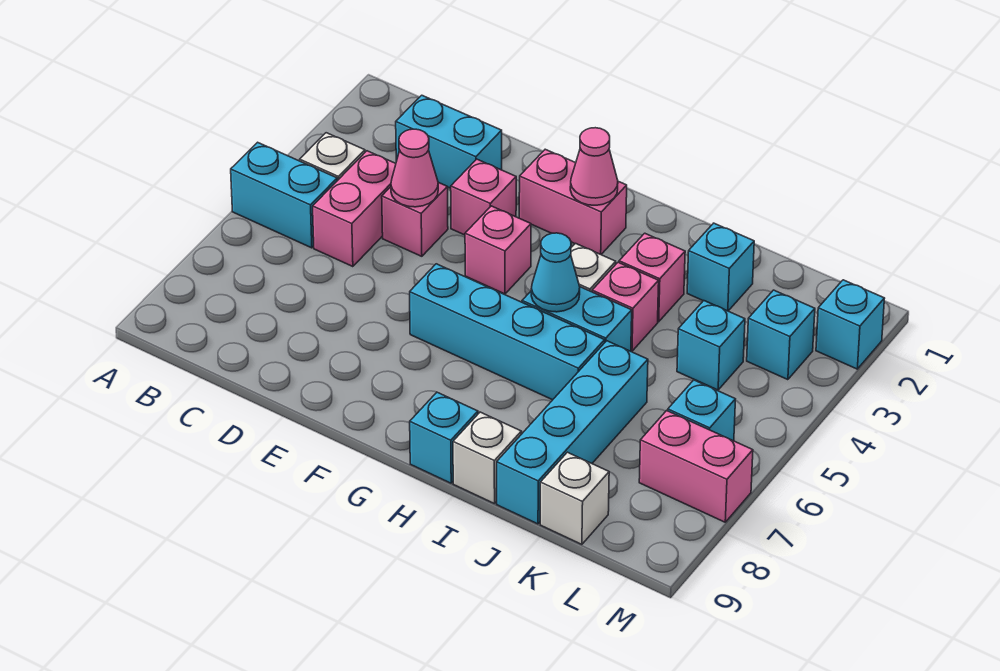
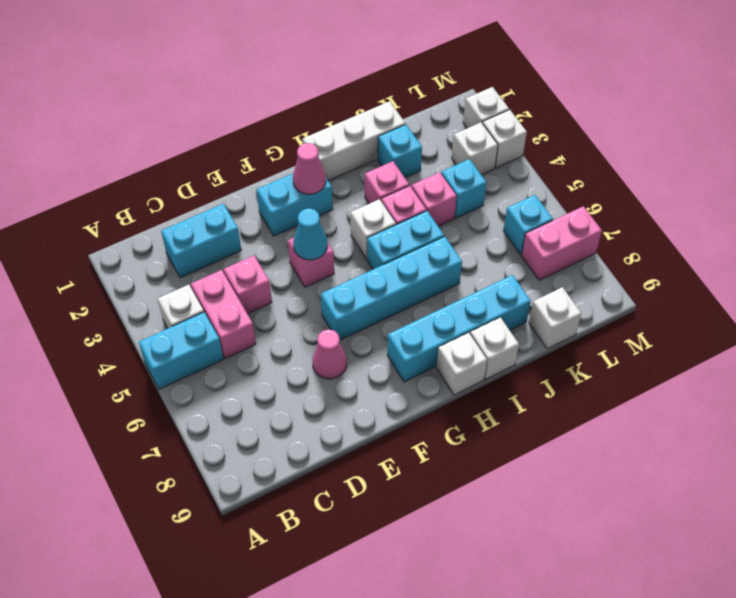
pink 1x1 cone [391,129,438,207] -> pink 1x1 cone moved to [312,329,347,379]
pink 1x1 brick [451,159,516,235] -> pink 1x1 brick moved to [411,172,457,226]
pink 1x2 brick [519,149,627,254] -> cyan 1x2 brick [257,174,333,236]
none -> white 1x3 brick [303,101,405,181]
cyan 1x1 cone [531,233,580,312] -> cyan 1x1 cone moved to [293,208,327,260]
cyan 1x1 brick [410,392,478,483] -> white 1x1 brick [437,333,487,395]
cyan 1x4 brick [497,341,648,524] -> cyan 1x4 brick turned to [387,275,531,382]
cyan 1x1 brick [747,290,815,380] -> white 1x1 brick [452,122,498,175]
cyan 1x1 brick [816,280,885,369] -> white 1x1 brick [463,87,509,128]
none -> white 1x1 brick [482,110,527,168]

